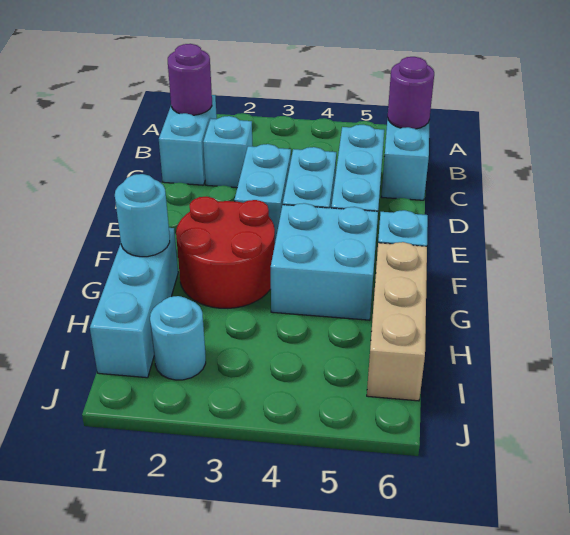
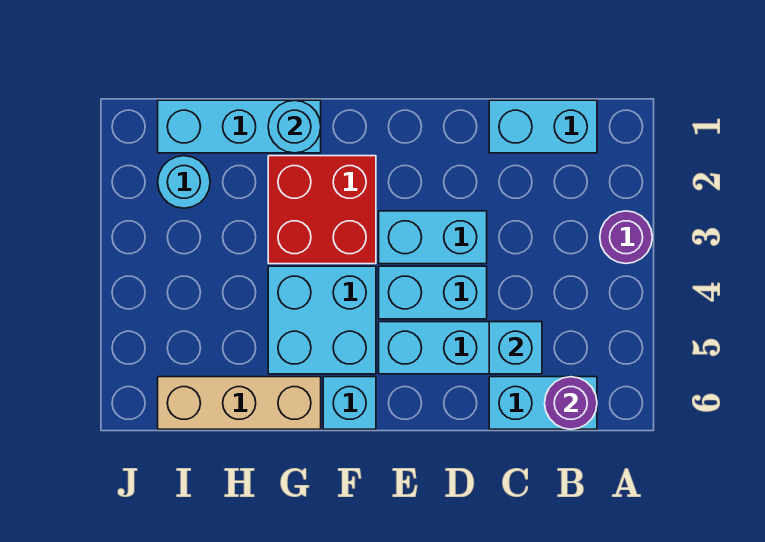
purple 1x1 round brick [168,44,212,115] -> purple 1x1 round brick moved to [600,211,652,264]
cyan 1x1 brick [203,116,252,188] -> cyan 1x1 brick moved to [489,322,542,374]
red 2x2 round brick [176,196,275,308] -> red 2x2 brick [268,156,376,264]

